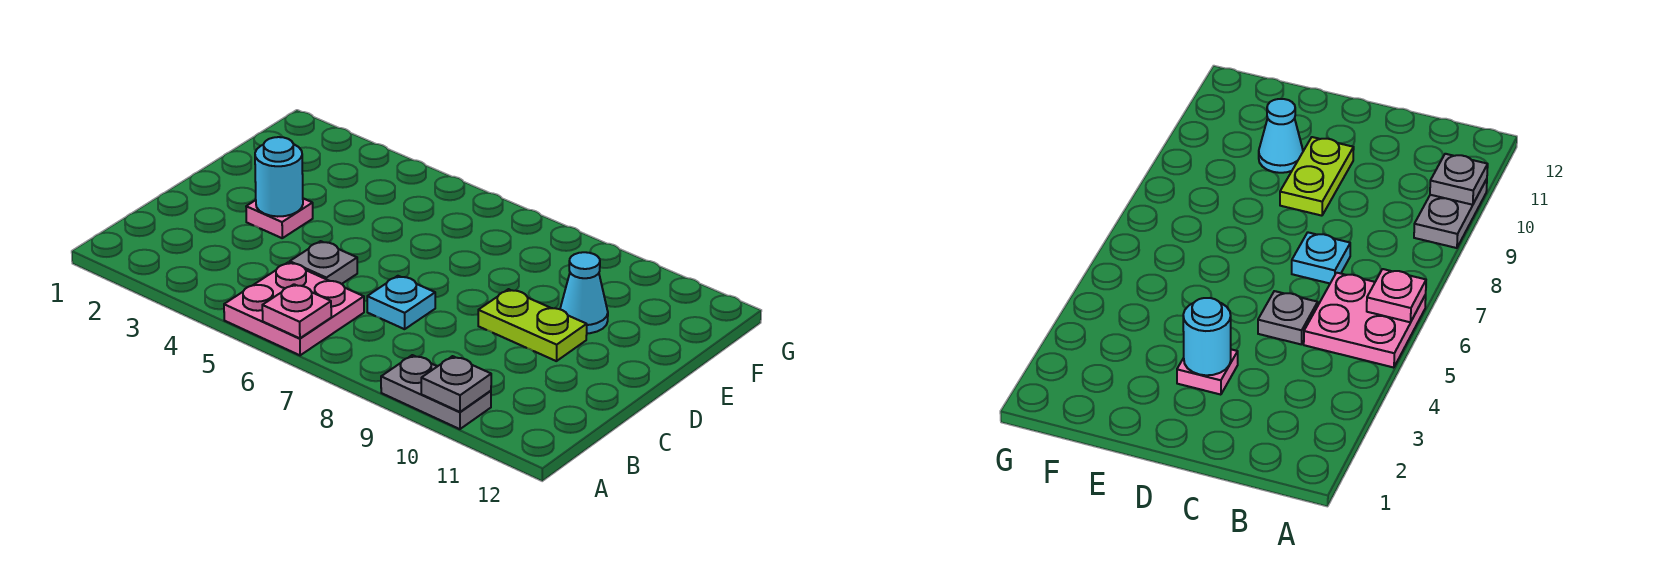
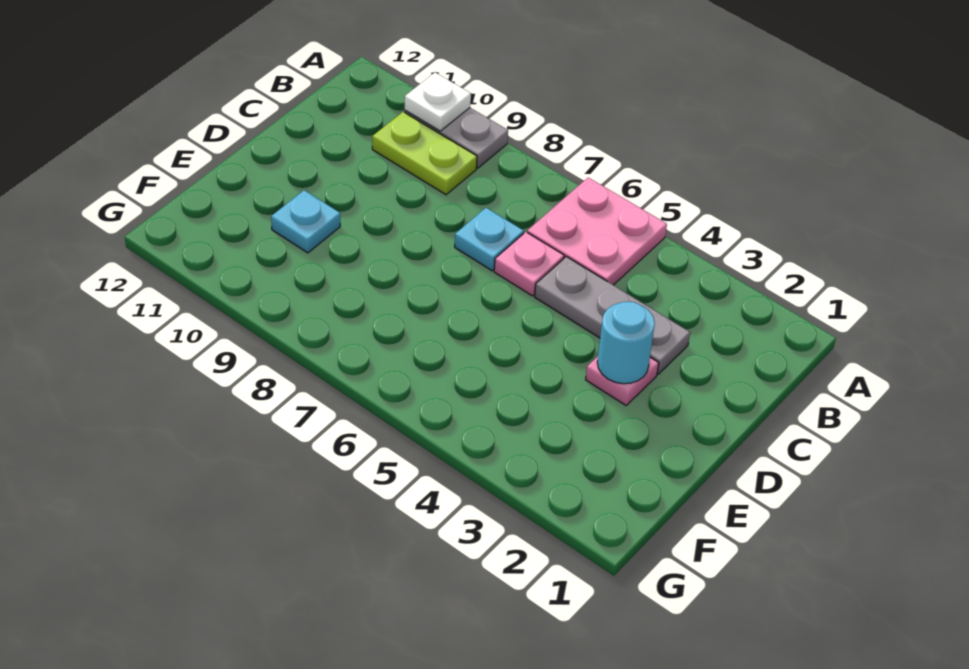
pink 1x1 plate [262,284,331,338] -> pink 1x1 plate moved to [494,232,564,296]
grey 1x1 plate [421,356,491,412] -> white 1x1 plate [405,72,471,131]
grey 1x1 plate [290,241,357,284] -> grey 1x3 plate [535,257,690,374]
lime 1x2 plate [478,289,587,361] -> lime 1x2 plate moved to [372,112,477,195]
cyan 1x1 cone [560,252,608,333] -> cyan 1x1 plate [271,190,340,253]

